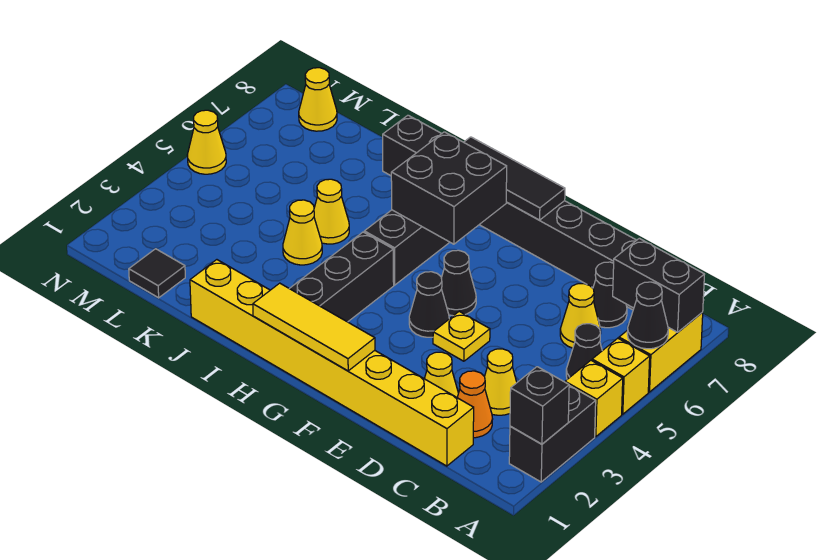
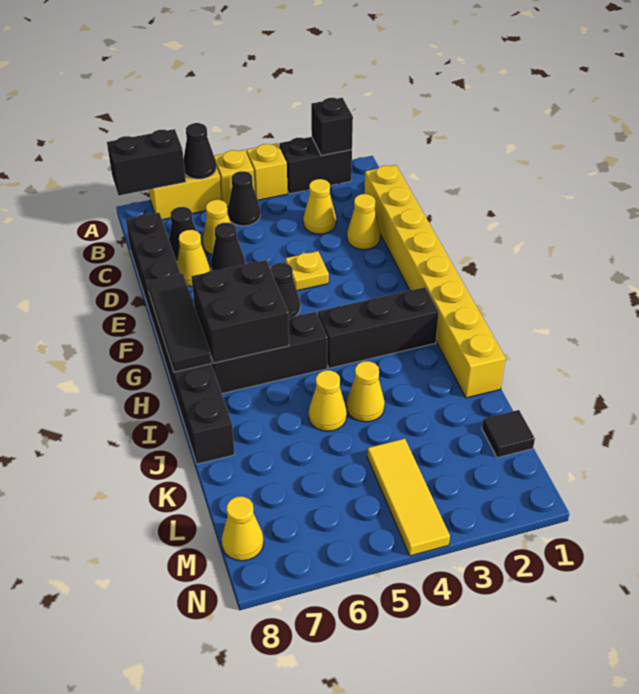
black 1x2 brick [613,238,705,332] -> black 1x2 brick turned to [107,129,186,195]
orange 1x1 cone [457,371,492,438] -> none
yellow 1x3 tile [253,283,375,371] -> yellow 1x3 tile moved to [367,439,450,556]
black 1x1 cone [409,272,449,337] -> black 1x1 cone moved to [211,222,245,271]
yellow 1x1 cone [187,110,226,174] -> yellow 1x1 cone moved to [177,230,210,286]

